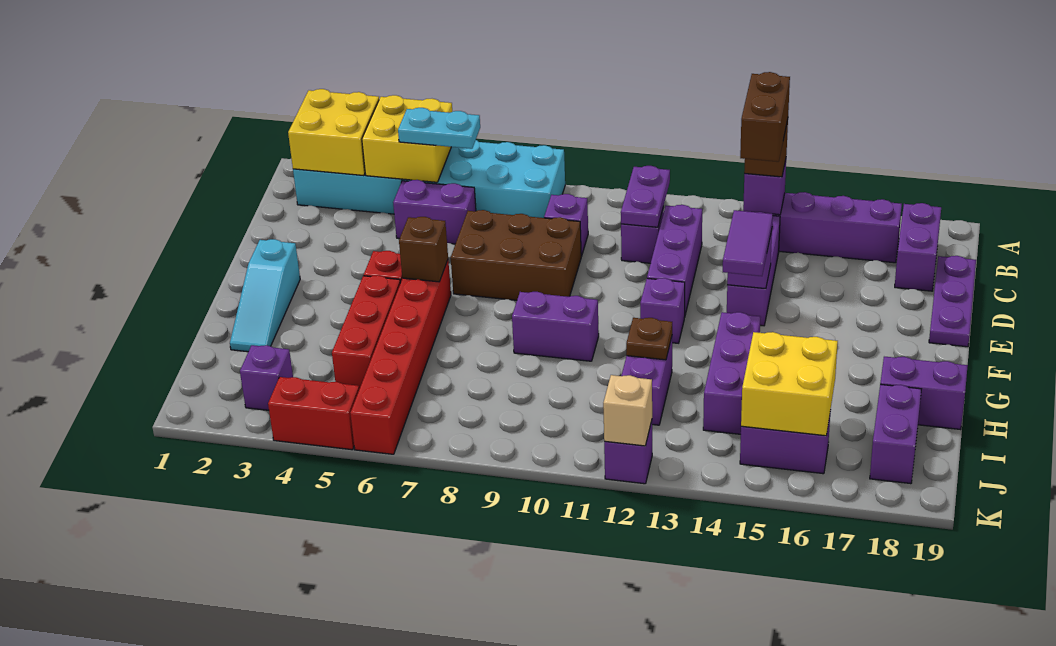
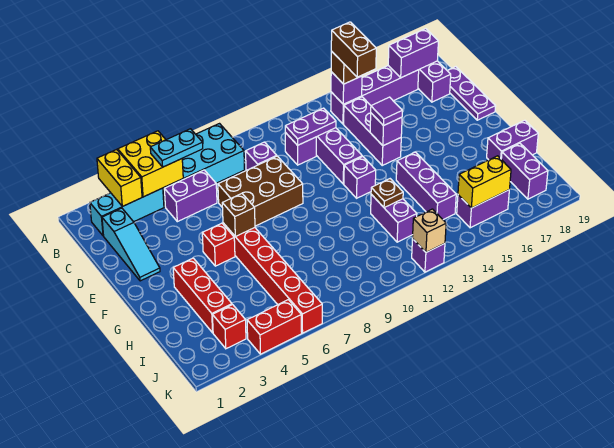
yellow 2x2 brick [288,89,379,176] -> yellow 1x2 brick [97,149,142,207]
purple 1x2 plate [621,166,670,227] -> purple 1x2 plate turned to [285,108,336,145]
purple 1x2 tile [723,210,773,276] -> purple 1x1 tile [371,97,402,126]
cyan 1x3 slope [230,239,300,352] -> cyan 1x3 slope moved to [102,208,160,281]
red 1x3 brick [332,275,400,389] -> red 1x3 brick moved to [173,258,232,333]
purple 1x2 brick [512,292,599,361] -> purple 1x2 brick moved to [388,29,438,78]
yellow 2x2 brick [741,332,838,436] -> yellow 1x2 brick [458,156,511,208]
purple 1x1 brick [240,345,293,410] -> red 1x1 brick [212,305,246,349]

